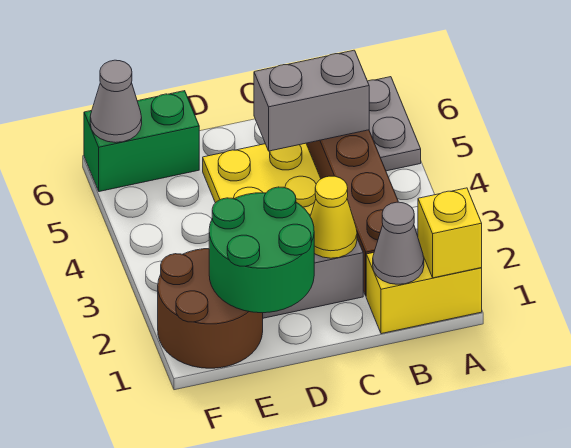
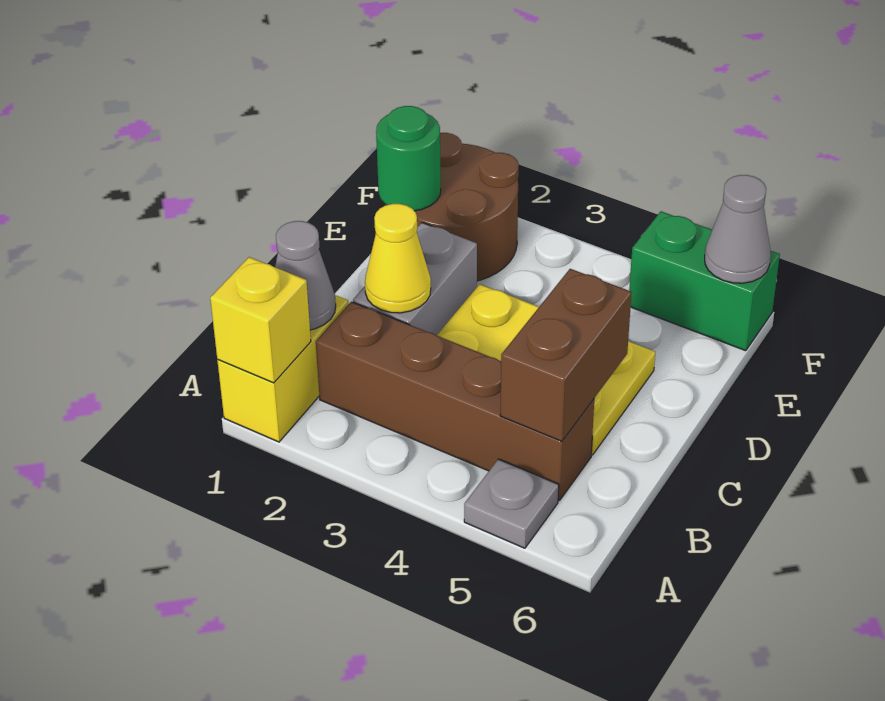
grey 1x2 plate [368,77,421,171] -> grey 1x1 plate [464,459,559,548]
grey 1x2 brick [254,50,369,151] -> brown 1x2 brick [500,269,632,441]
green 2x2 round brick [209,187,314,313] -> green 1x1 round brick [376,106,441,211]
green 1x2 brick [84,91,199,192] -> green 1x2 brick turned to [629,211,780,351]

